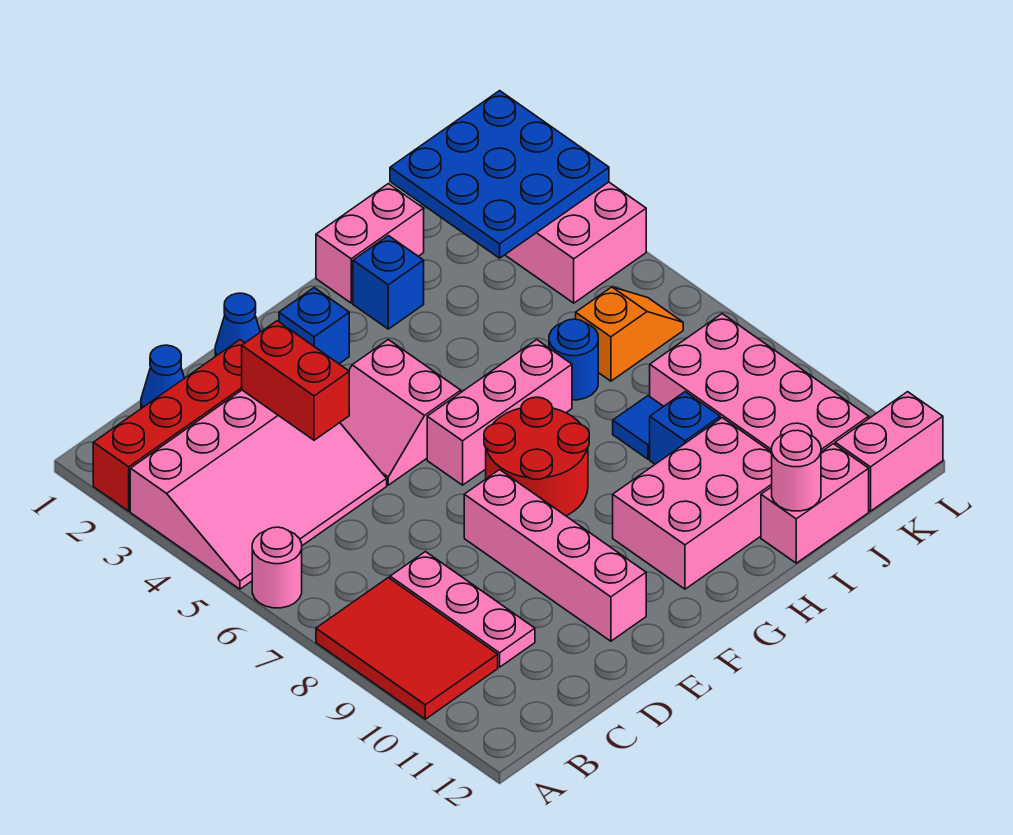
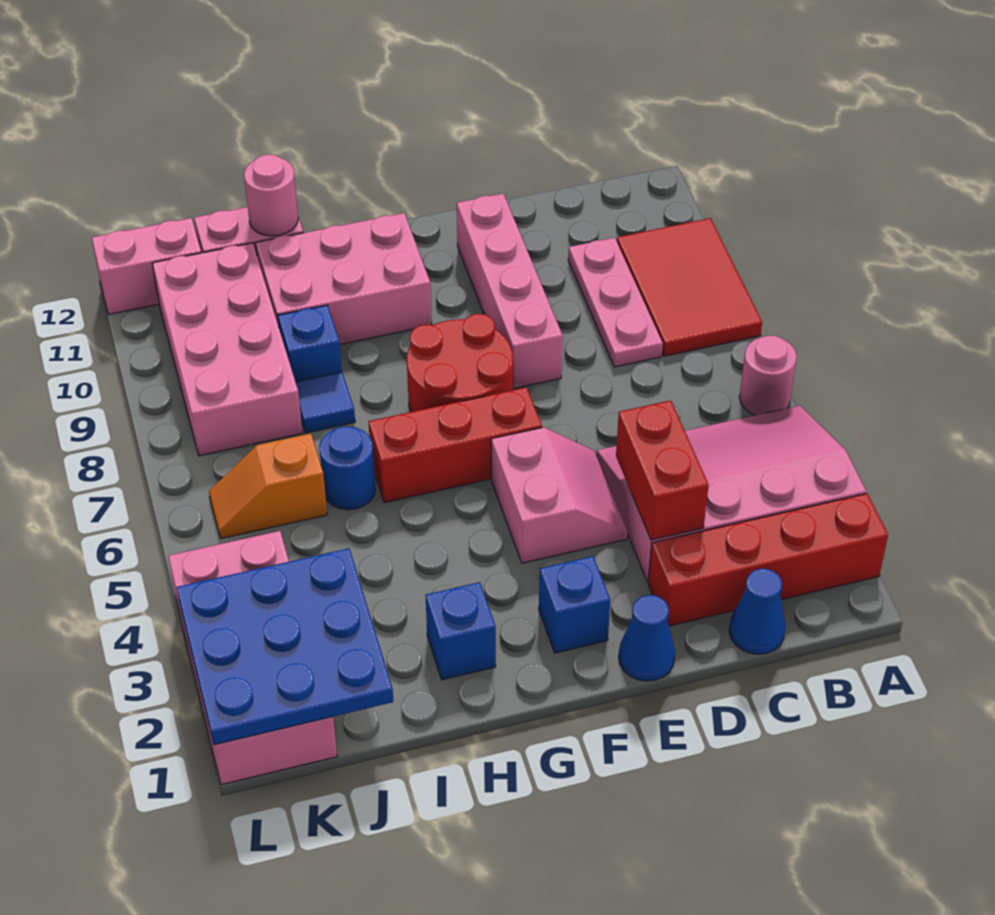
pink 1x3 brick [427,340,572,485] -> red 1x3 brick [368,387,542,503]
pink 1x2 brick [316,184,424,303] -> none

